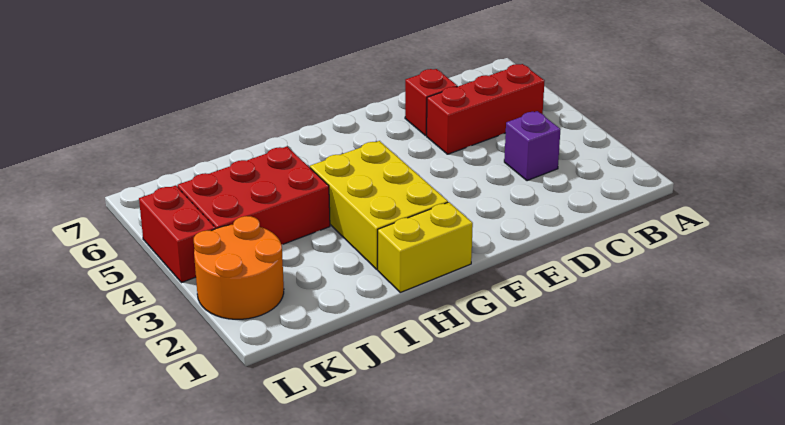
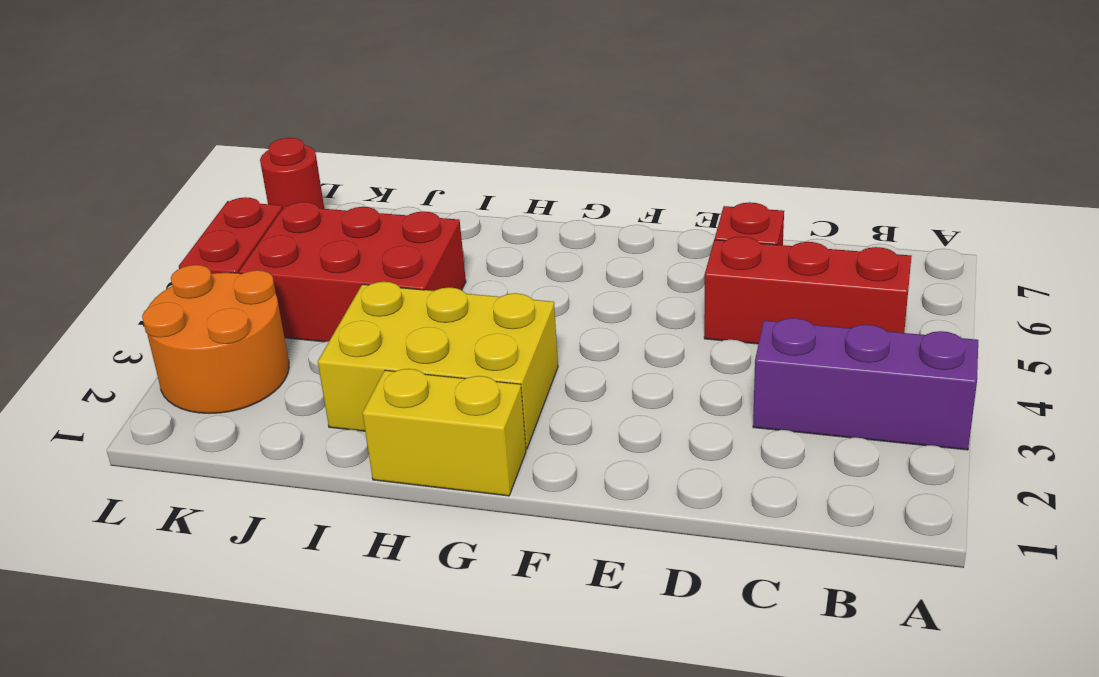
purple 1x1 brick [504,111,561,181] -> purple 1x3 brick [753,318,978,450]
yellow 2x3 brick [310,141,448,269] -> yellow 2x3 brick turned to [318,282,558,449]
none -> red 1x1 round brick [260,138,324,209]

